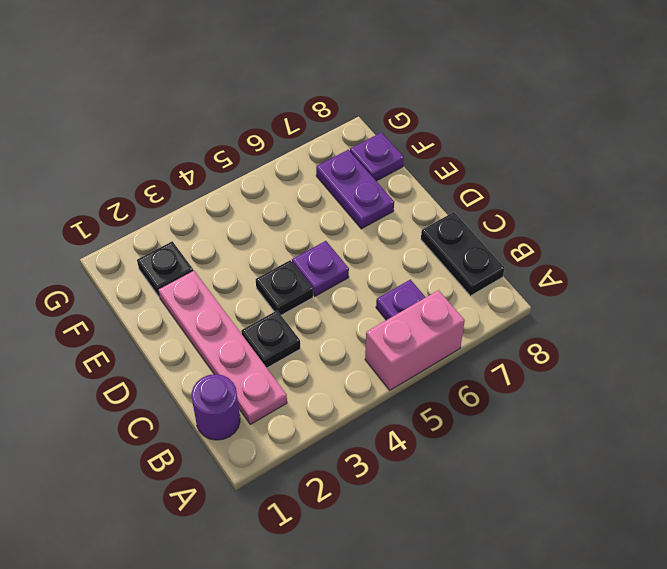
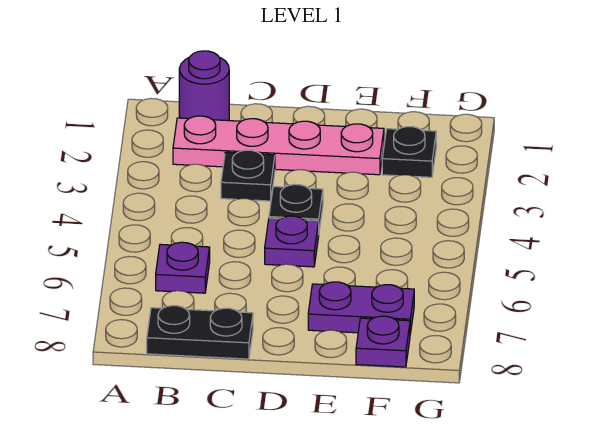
pink 1x2 brick [365,290,465,390] -> none

